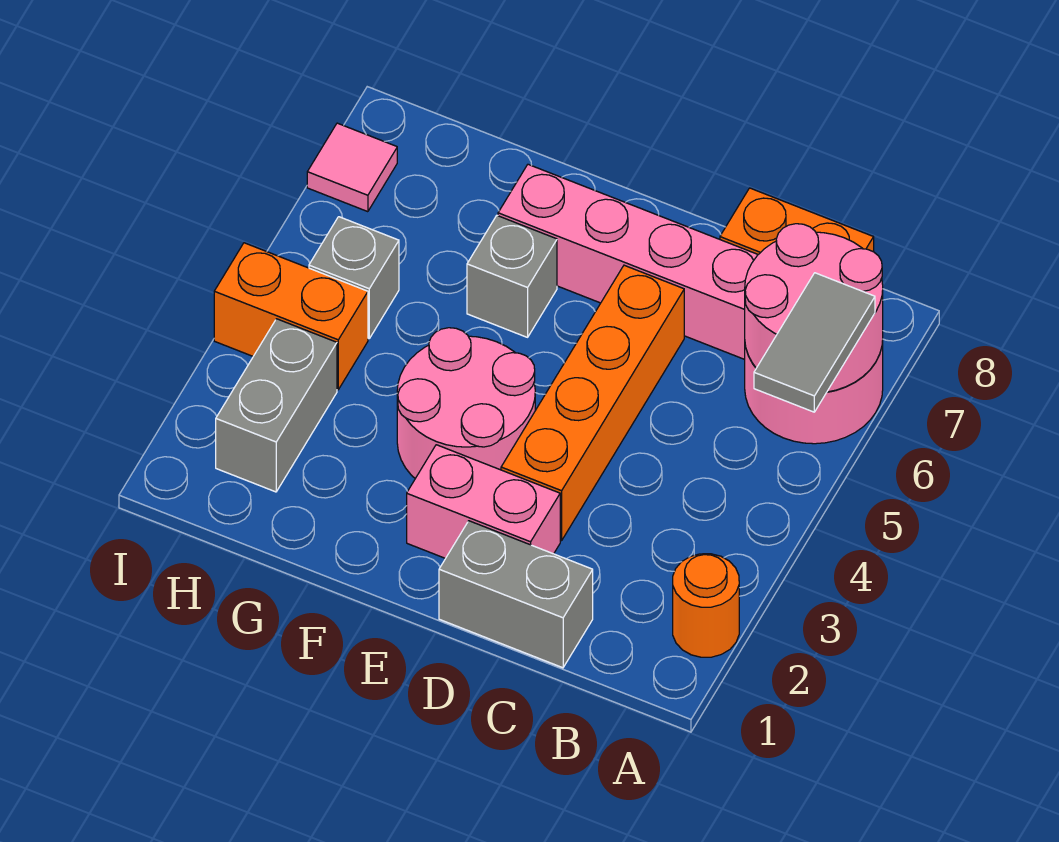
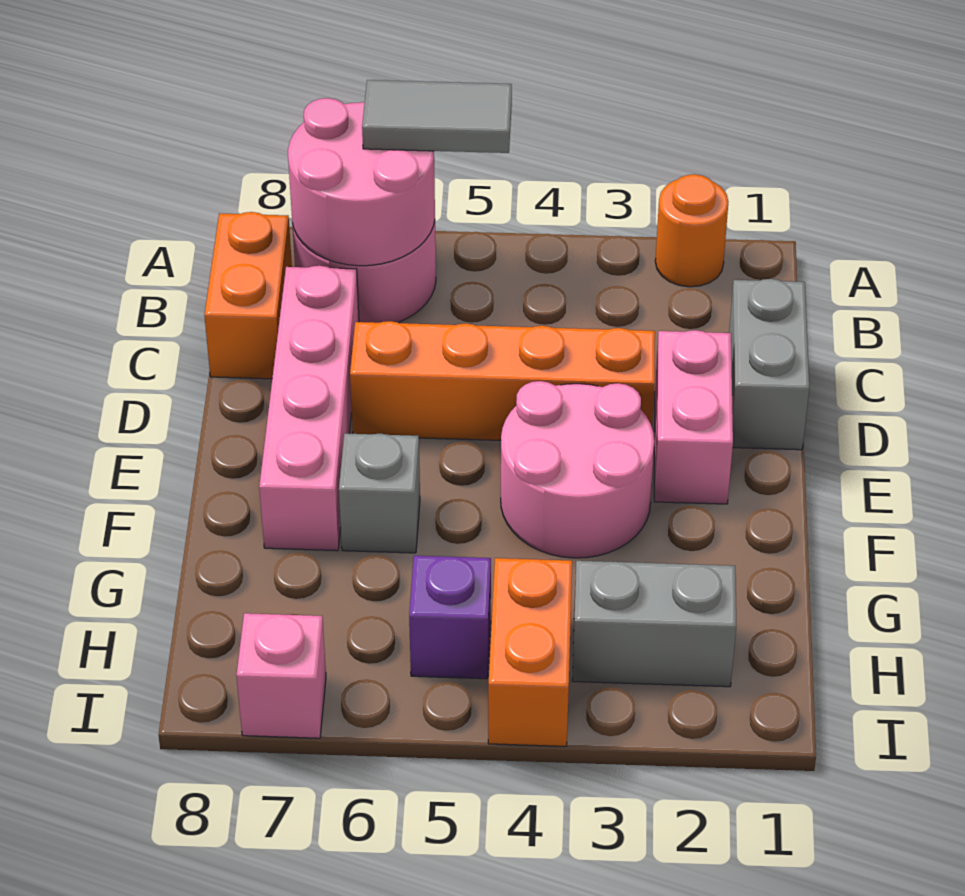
grey 1x1 brick [309,217,399,339] -> purple 1x1 brick [409,556,491,679]
pink 1x1 tile [307,123,397,212] -> pink 1x1 brick [236,613,326,738]

